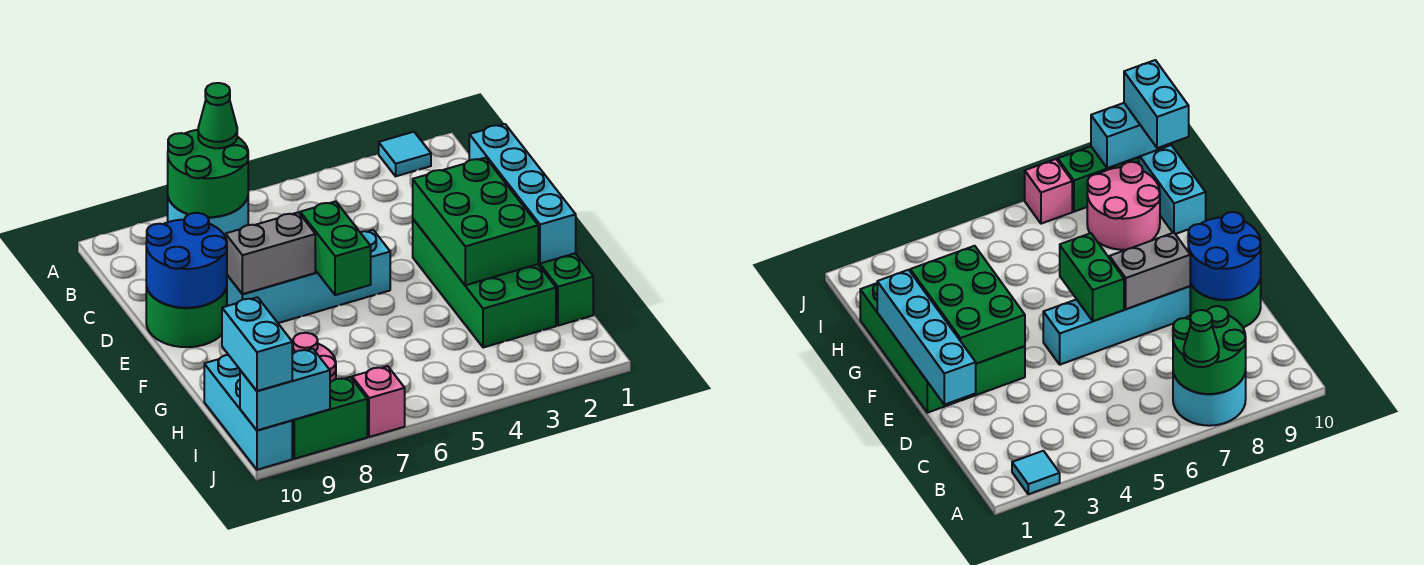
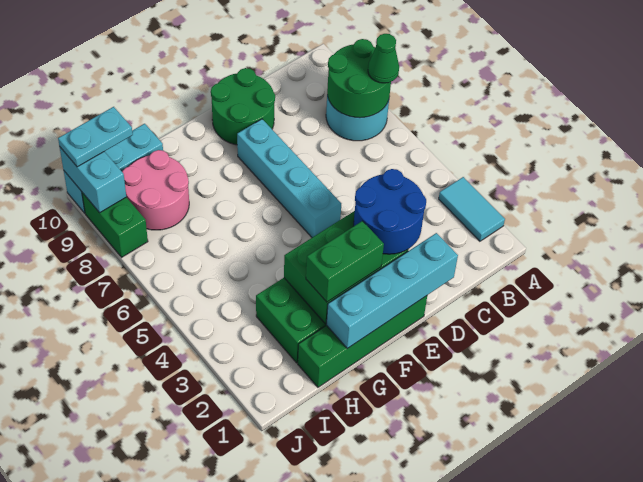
cyan 1x1 tile [379,132,431,176] -> cyan 1x2 tile [439,177,505,241]
blue 2x2 round brick [146,213,227,308] -> blue 2x2 round brick moved to [354,169,426,254]
green 1x2 brick [300,201,371,295] -> green 1x2 brick moved to [306,221,384,302]
grey 1x2 brick [225,212,315,294] -> none
cyan 1x2 brick [222,297,292,391] -> cyan 1x2 plate [58,107,133,167]
pink 1x1 brick [352,366,405,437] -> none

